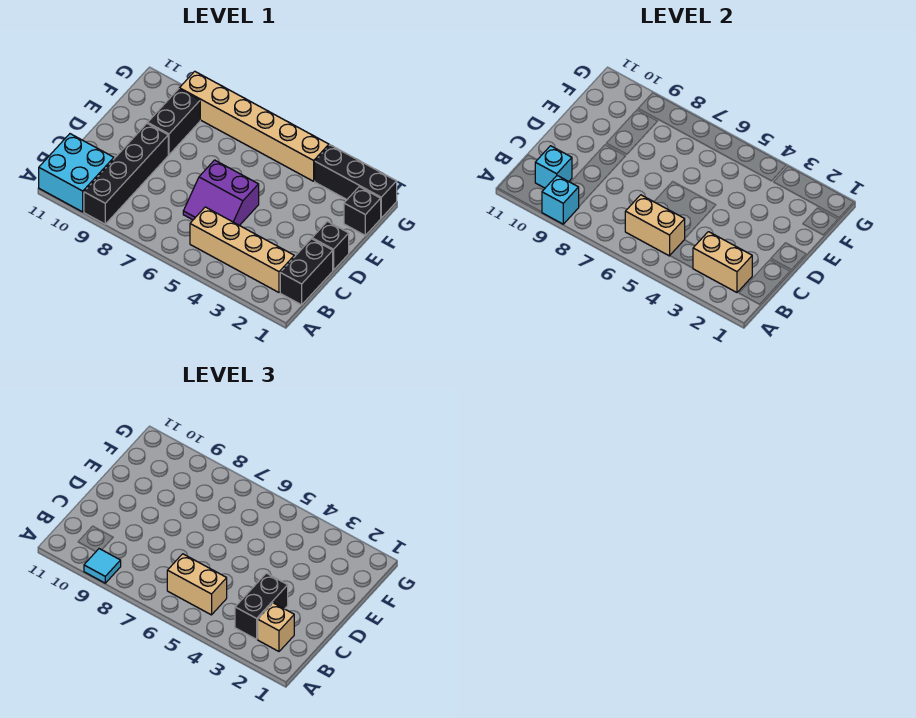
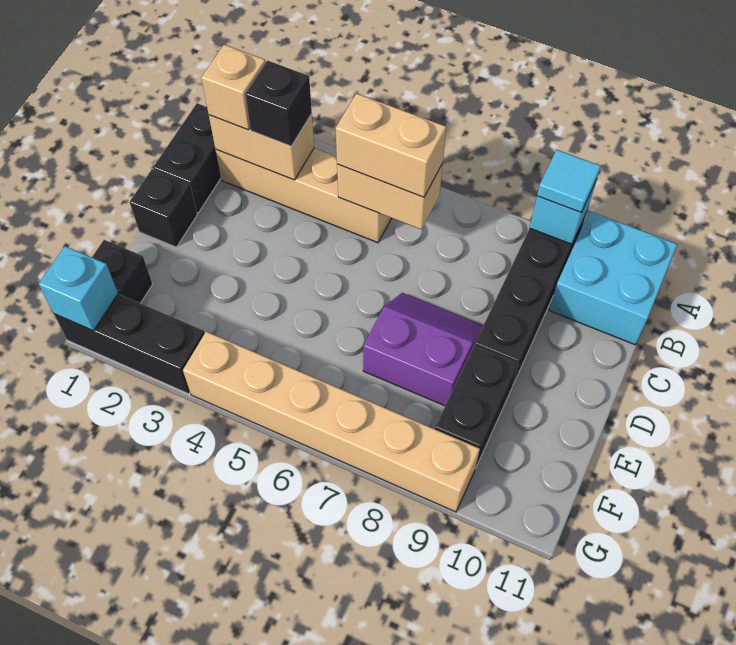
black 1x2 brick [235,573,288,639] -> black 1x1 brick [245,61,312,146]
cyan 1x1 brick [535,146,572,188] -> cyan 1x1 brick moved to [39,246,118,331]
purple 2x2 slope [183,160,259,226] -> purple 2x2 slope moved to [363,293,483,406]

